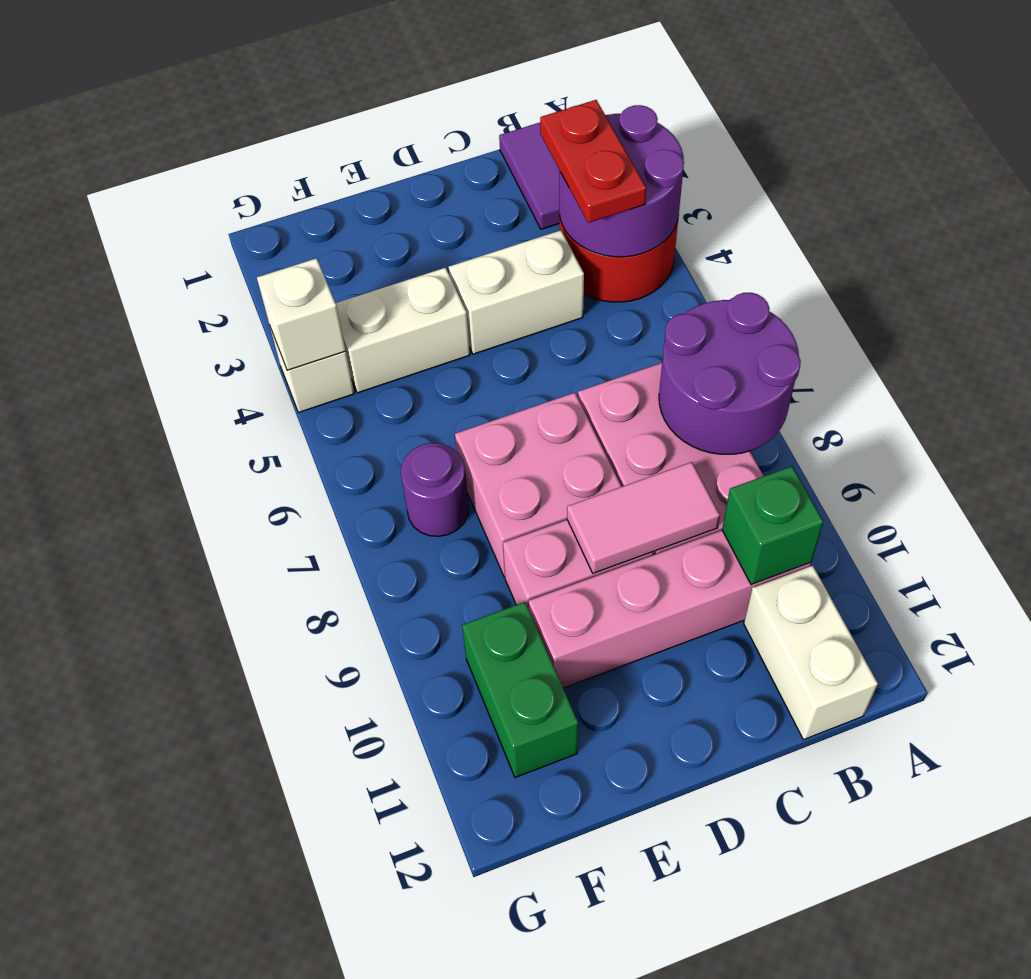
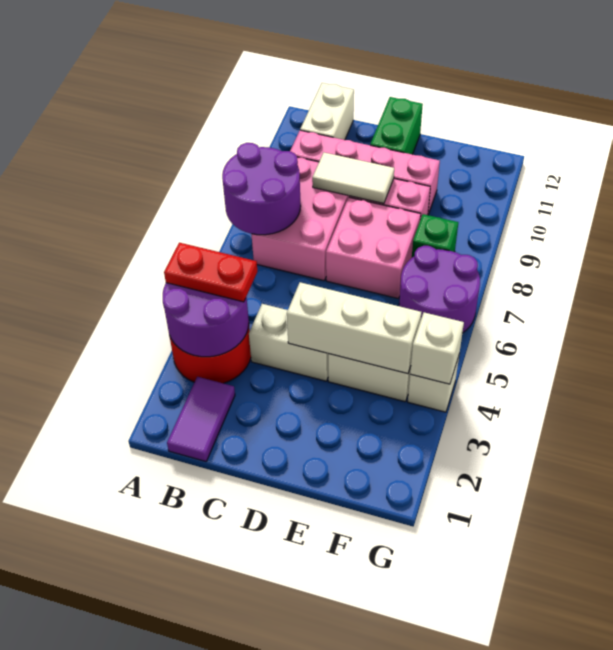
red 1x2 plate [540,100,646,223] -> red 1x2 plate turned to [164,243,257,302]
green 1x1 brick [722,466,824,585] -> green 1x1 brick moved to [412,214,458,257]
pink 1x2 tile [567,462,720,573] -> white 1x2 tile [312,152,394,204]
none -> white 1x3 brick [287,282,421,374]
purple 1x1 round brick [401,443,469,536] -> purple 2x2 round brick [399,246,480,332]
green 1x2 brick [462,602,578,778] -> green 1x2 brick moved to [370,97,423,154]

